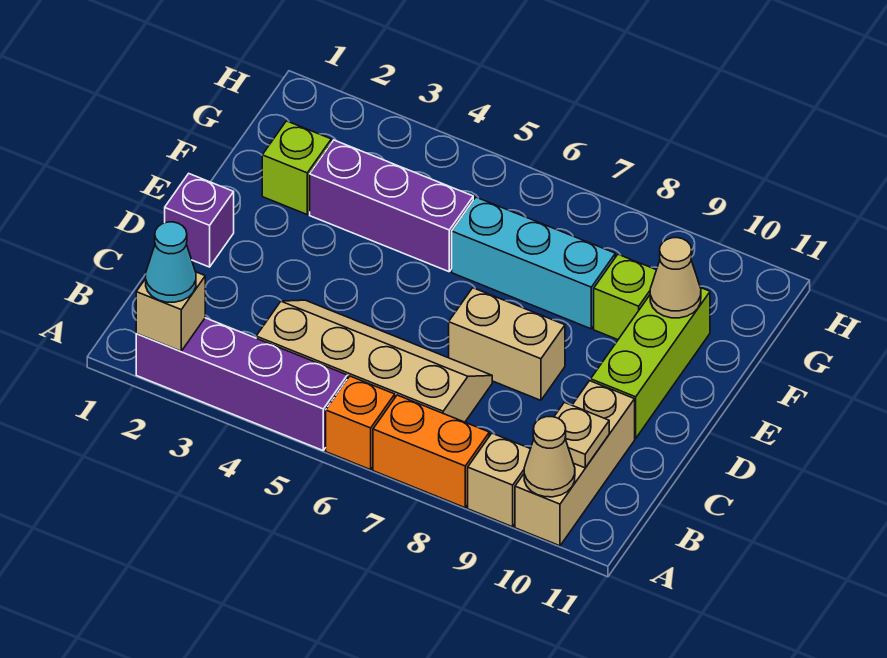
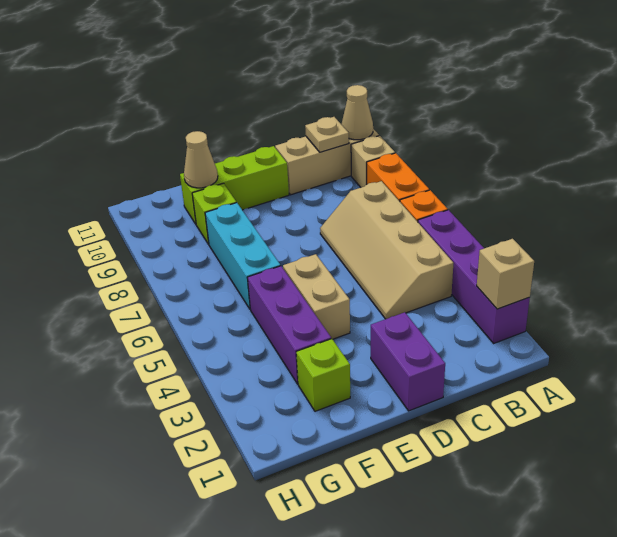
cyan 1x1 cone [146,222,196,302] -> none
purple 1x1 brick [165,174,234,267] -> purple 1x2 brick [371,312,445,411]
tan 1x2 brick [449,288,565,400] -> tan 1x2 brick moved to [283,254,350,339]

